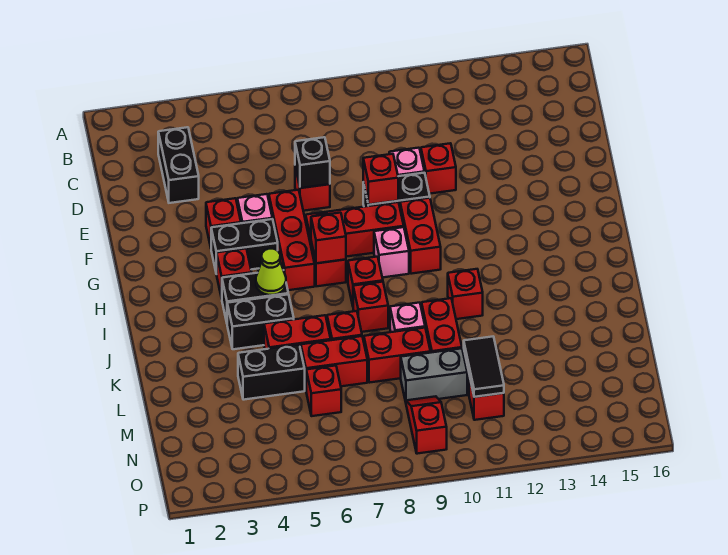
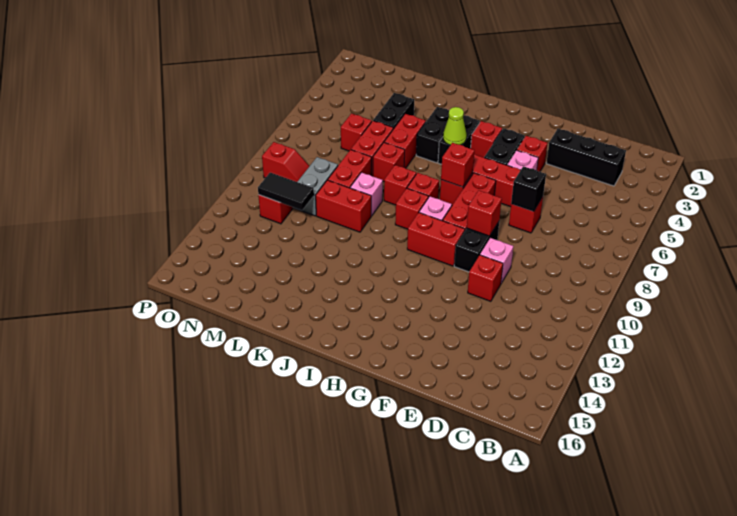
black 1x2 brick [158,127,199,203] -> black 1x3 brick [546,129,626,186]
red 1x1 brick [448,269,483,319] -> red 1x1 brick moved to [395,188,428,229]

